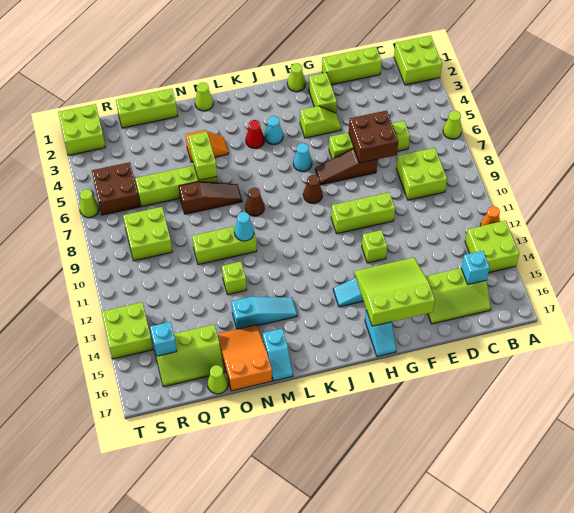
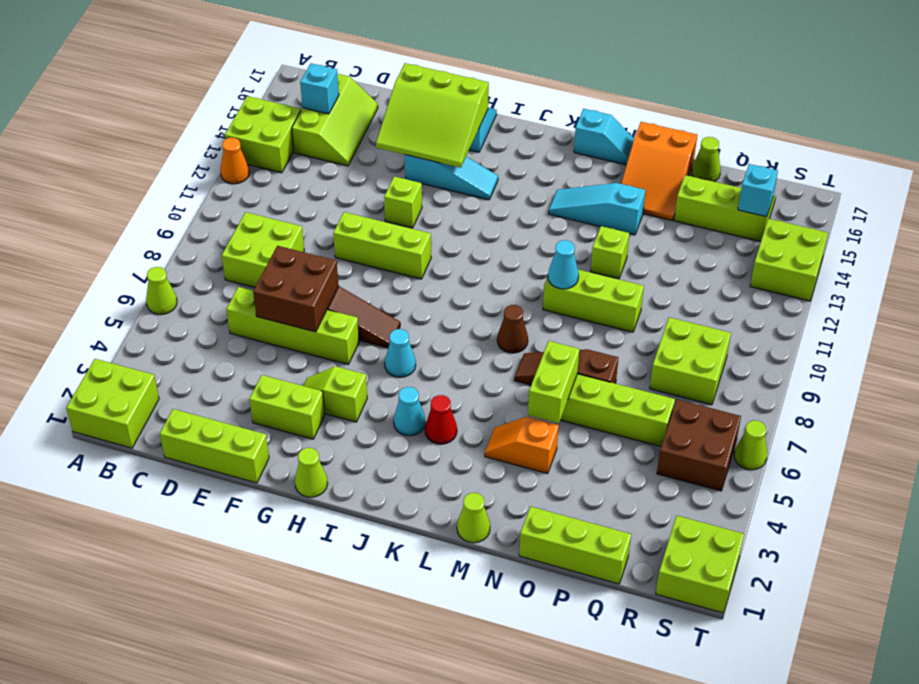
lime 2x3 slope [425,268,491,324] -> lime 2x3 slope turned to [292,74,378,166]
lime 1x2 brick [309,73,337,113] -> lime 1x2 brick turned to [249,375,325,439]
brown 1x1 cone [303,175,322,203] -> none
cyan 1x2 slope [263,329,293,381] -> cyan 1x2 slope turned to [574,109,634,165]

